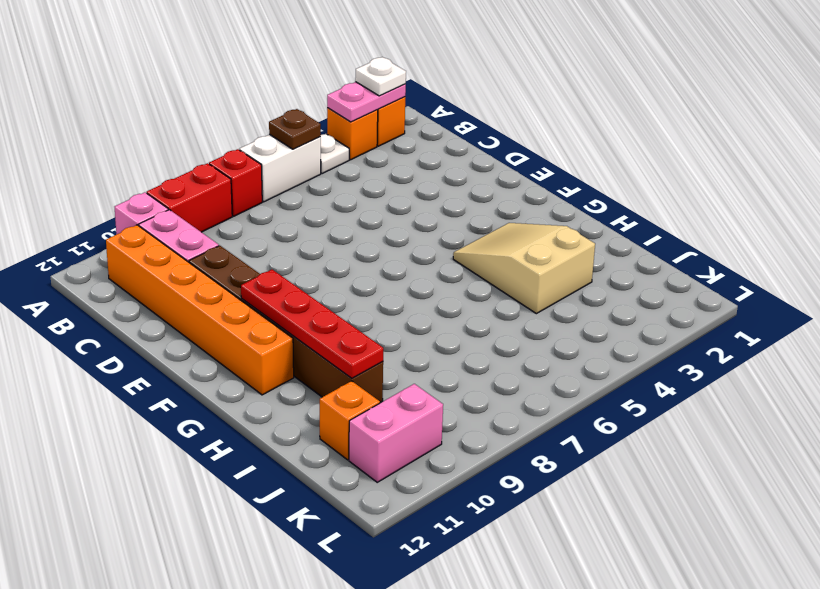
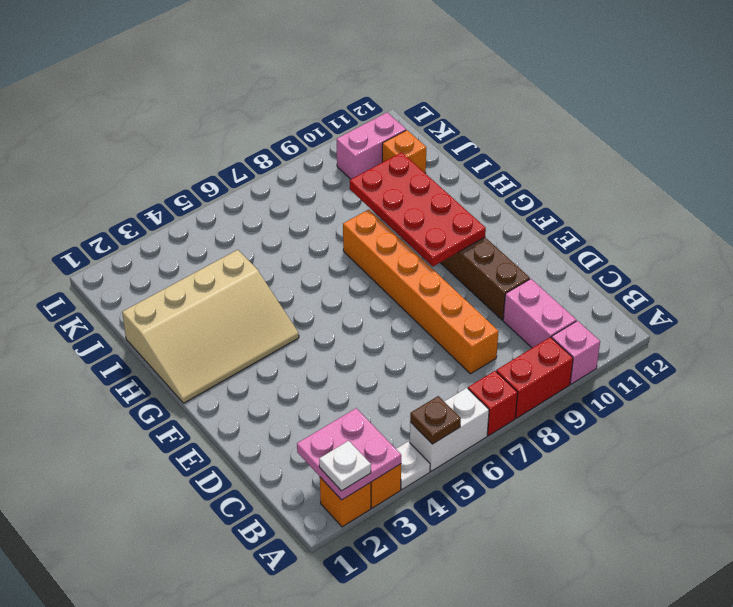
pink 1x2 plate [327,82,406,122] -> pink 2x2 plate [297,408,401,500]
orange 1x6 brick [106,225,294,395] -> orange 1x6 brick moved to [343,210,499,374]
red 1x4 plate [241,270,383,378] -> red 2x4 plate [350,152,486,266]
tan 2x3 slope [453,223,595,314] -> tan 3x4 slope [122,250,299,403]

